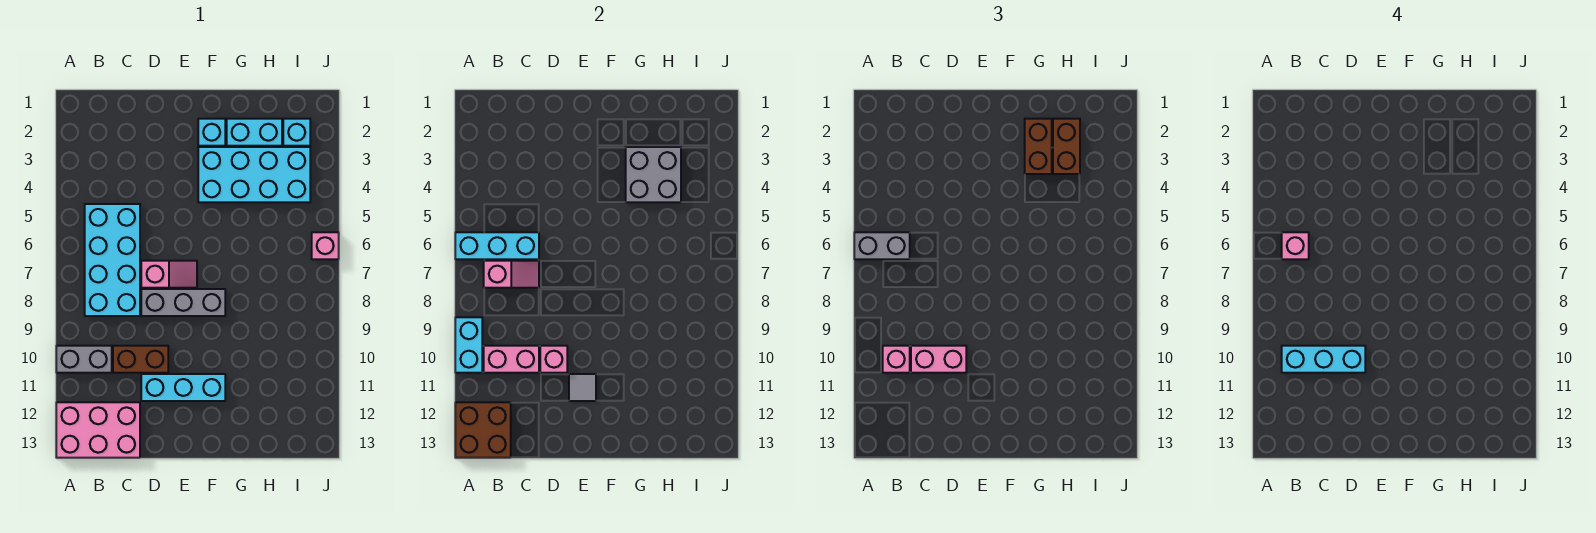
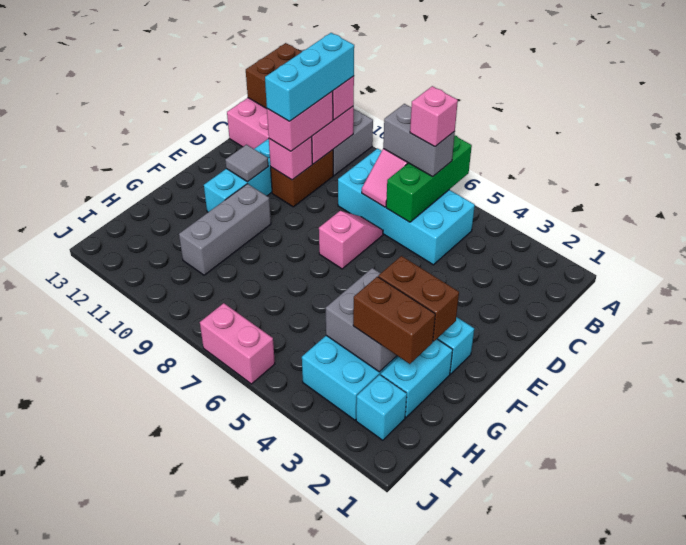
cyan 1x3 brick [455,232,539,259] -> green 1x3 brick [386,135,472,222]
grey 1x2 brick [854,232,910,259] -> grey 1x2 brick turned to [383,104,455,177]
cyan 1x2 brick [455,317,482,373] -> none
pink 1x2 slope [141,261,197,288] -> pink 1x2 slope turned to [319,211,383,269]
grey 1x3 brick [141,289,225,316] -> grey 1x3 brick moved to [179,184,271,275]
pink 1x1 brick [312,232,339,259] -> pink 1x2 brick [200,303,275,384]

